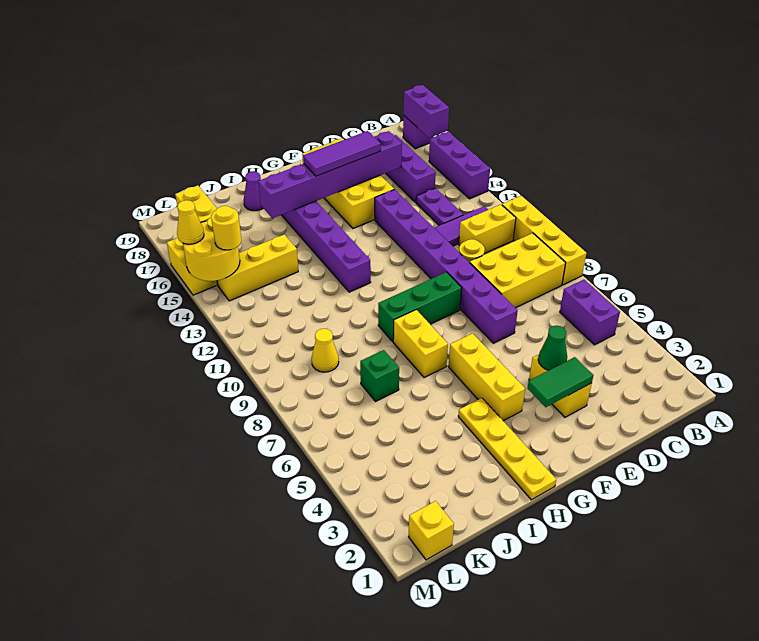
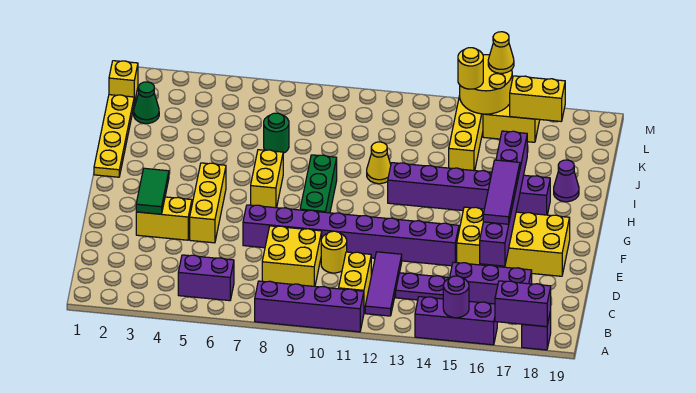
yellow 1x4 brick [502,196,586,285] -> purple 1x4 brick [255,281,364,332]
none -> purple 1x1 round brick [443,276,469,318]
yellow 2x3 brick [470,233,566,308] -> yellow 2x2 brick [262,226,322,286]
green 1x1 cone [538,326,567,370] -> green 1x1 cone moved to [134,82,159,123]
yellow 1x3 brick [448,333,525,421] -> yellow 1x3 brick turned to [190,163,226,243]
yellow 1x4 plate [458,398,556,500] -> yellow 1x4 plate turned to [94,95,134,177]
yellow 1x2 brick [393,310,448,378] -> yellow 1x2 brick turned to [251,150,283,208]
green 1x1 brick [360,350,399,402] -> green 1x1 round brick [264,113,289,153]
yellow 1x1 cone [312,329,339,372] -> yellow 1x1 cone moved to [367,142,391,184]

